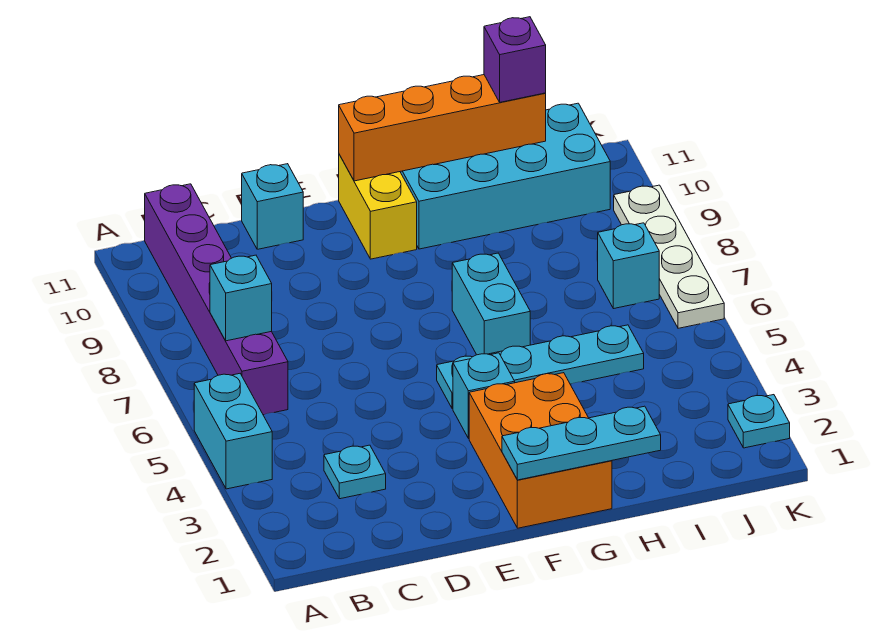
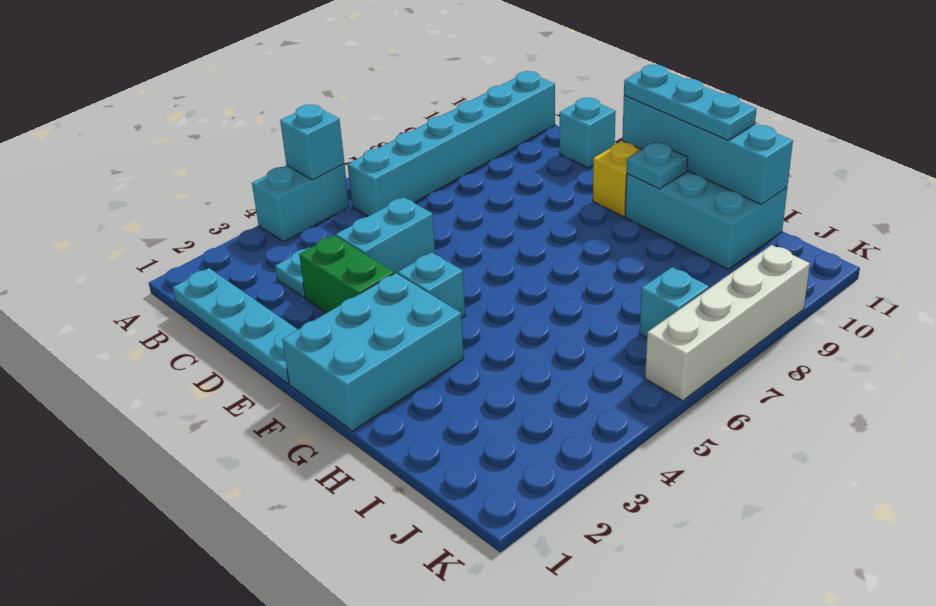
purple 1x6 brick [145,184,288,415] -> cyan 1x6 brick [348,71,555,216]
cyan 1x1 brick [210,255,272,341] -> cyan 1x1 brick moved to [280,105,344,180]
none -> green 1x2 brick [299,235,394,313]
orange 2x3 brick [469,373,612,528] -> cyan 2x3 brick [282,273,464,431]
cyan 1x3 plate [502,406,661,480] -> cyan 1x3 plate moved to [624,65,757,140]
cyan 1x4 plate [437,325,644,409] -> cyan 1x4 plate moved to [173,268,298,384]
orange 1x4 brick [339,75,546,181] -> cyan 1x4 brick [622,95,793,204]
cyan 1x2 brick [452,253,530,355] -> cyan 1x2 brick moved to [336,197,435,274]
cyan 2x4 brick [400,103,610,249] -> cyan 2x3 brick [625,171,787,269]
purple 1x1 brick [484,17,546,102] -> none
cyan 1x1 plate [728,395,790,448] -> cyan 1x1 plate moved to [627,142,688,189]
white 1x4 plate [614,185,724,328] -> white 1x4 brick [645,245,810,401]

